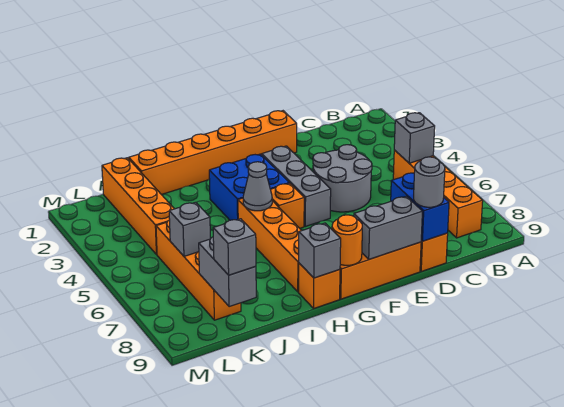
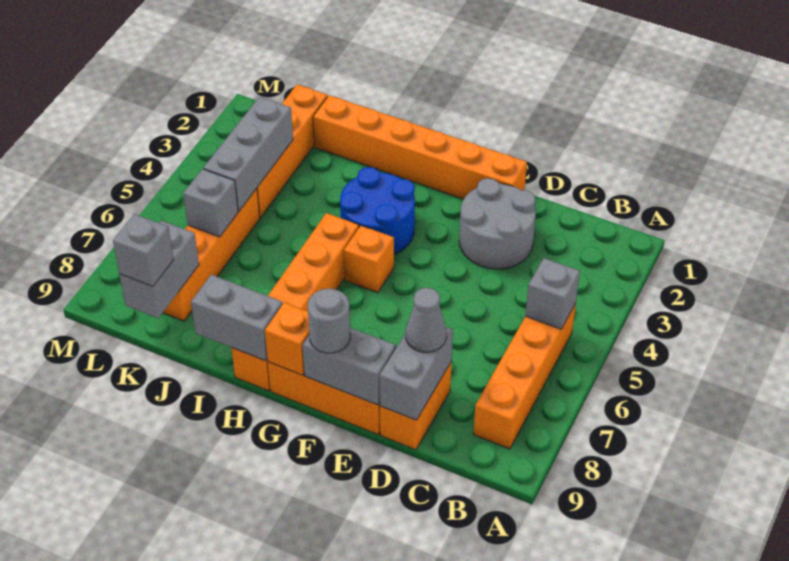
grey 2x2 round brick [313,145,372,212] -> grey 2x2 round brick moved to [459,178,536,269]
blue 1x2 brick [391,173,449,241] -> grey 1x2 brick [380,327,453,420]
grey 1x1 round brick [414,157,445,207] -> grey 1x1 round brick moved to [308,288,350,353]
grey 1x3 brick [262,146,331,226] -> grey 1x3 brick moved to [203,97,293,211]
blue 2x2 brick [209,154,289,220] -> blue 2x2 round brick [340,167,415,254]
orange 1x1 round brick [332,215,362,265] -> orange 1x1 brick [265,302,309,375]
grey 1x1 cone [243,162,272,211] -> grey 1x1 cone moved to [406,288,446,352]
grey 1x1 brick [299,223,341,278] -> grey 1x2 brick [191,275,283,361]

